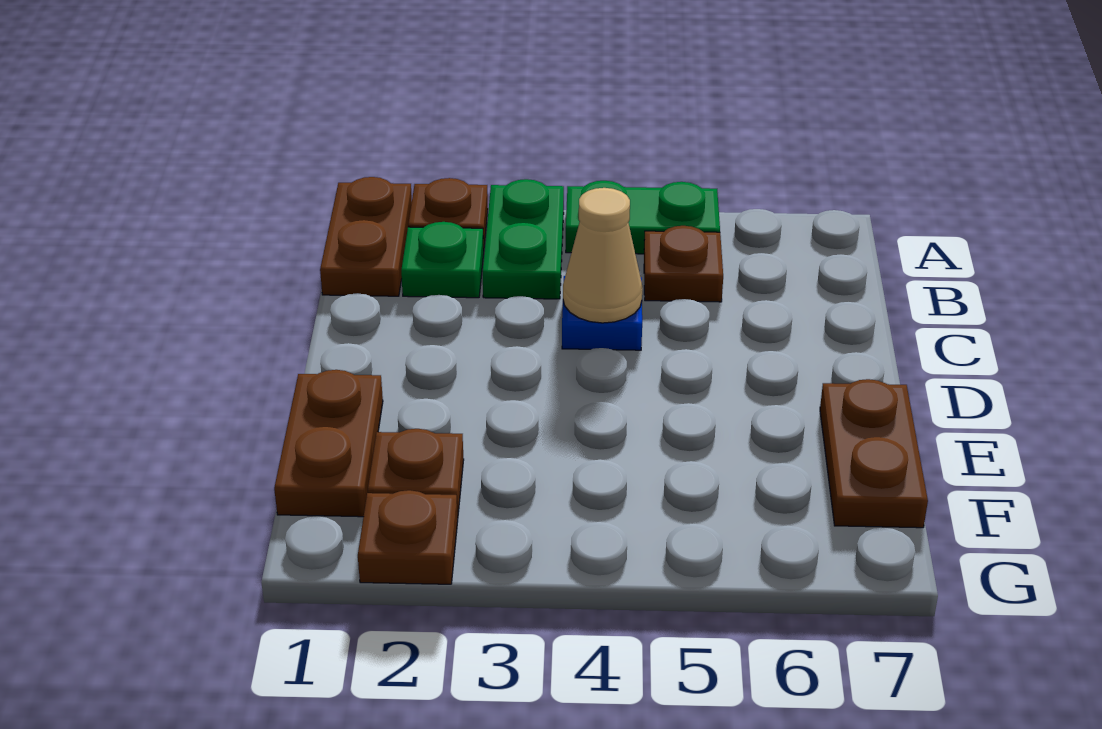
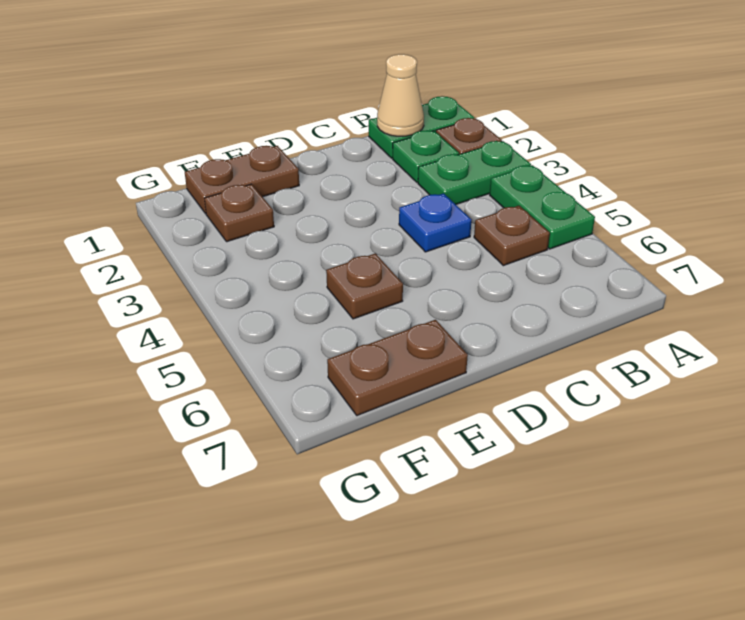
brown 1x2 plate [320,177,412,296] -> green 1x2 plate [369,96,474,158]
tan 1x1 cone [563,188,642,323] -> tan 1x1 cone moved to [377,54,424,136]
brown 1x1 plate [358,490,458,584] -> brown 1x1 plate moved to [326,253,403,319]

